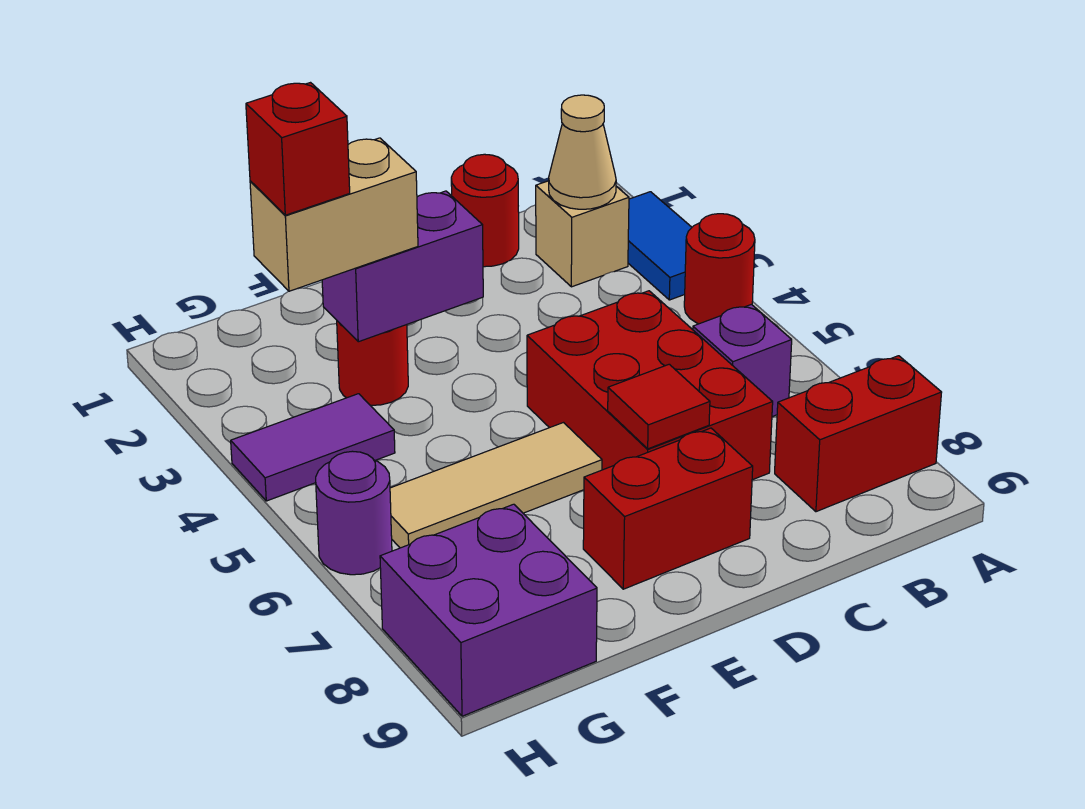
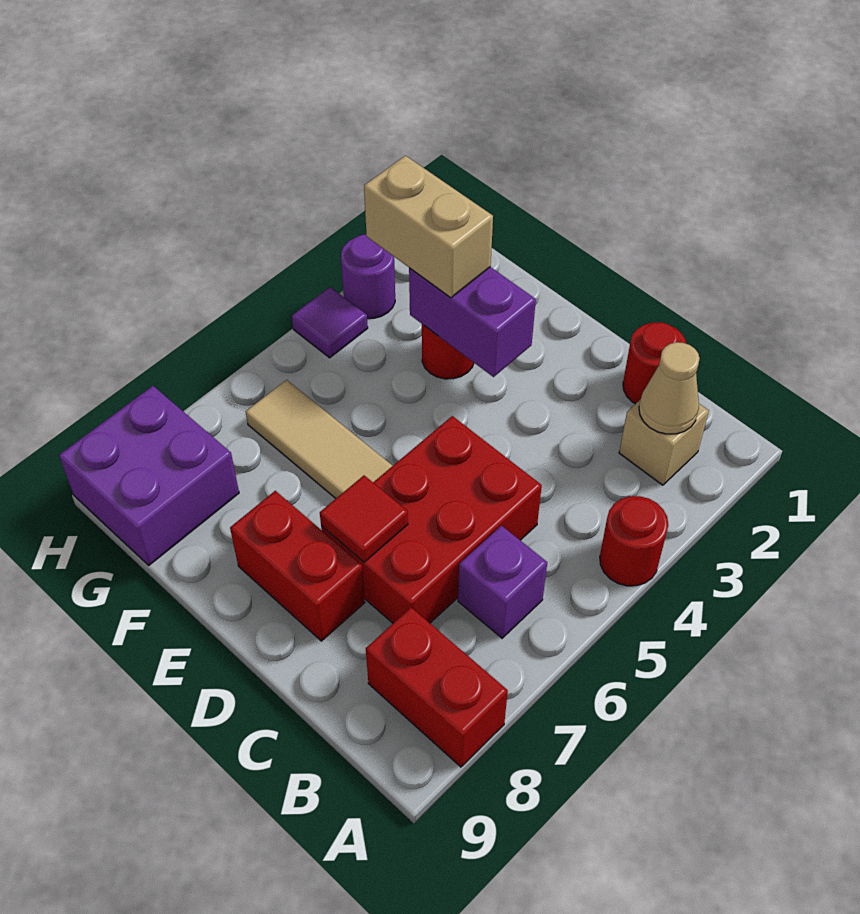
blue 1x2 tile [628,192,692,300] -> none
red 1x1 brick [246,83,350,215] -> none
purple 1x2 tile [231,394,395,501] -> purple 1x1 tile [292,287,368,358]
purple 1x1 round brick [316,451,392,575] -> purple 1x1 round brick moved to [341,234,395,319]

